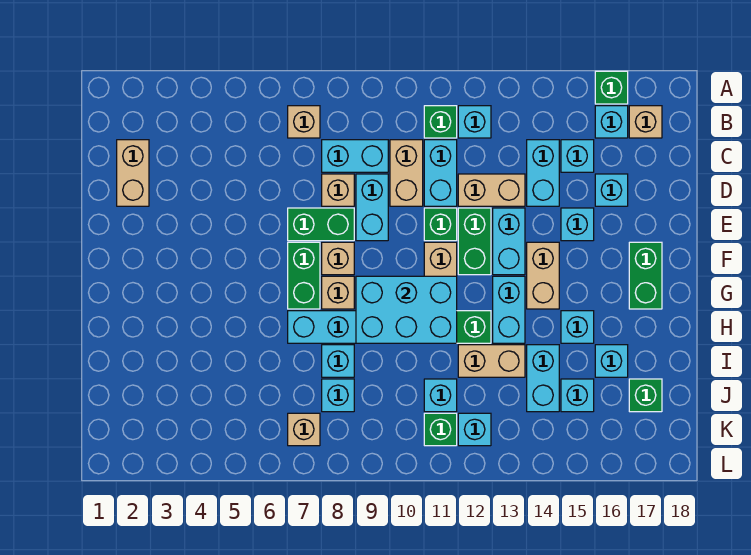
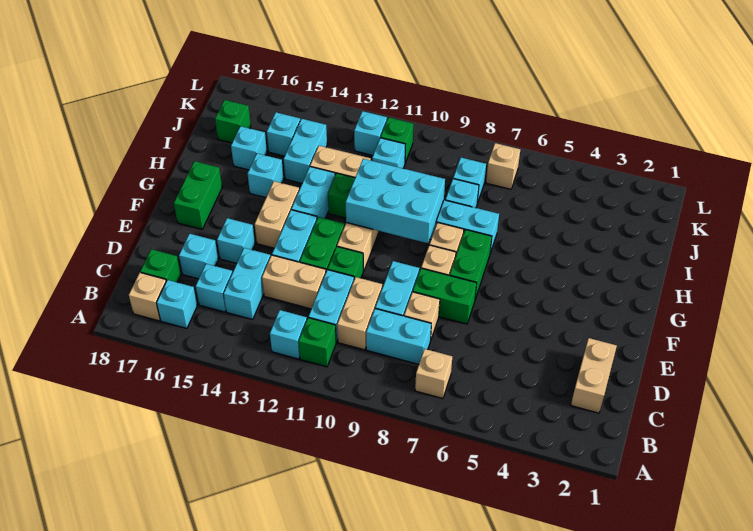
green 1x1 brick [595,71,628,104] -> green 1x1 brick moved to [140,249,181,283]

